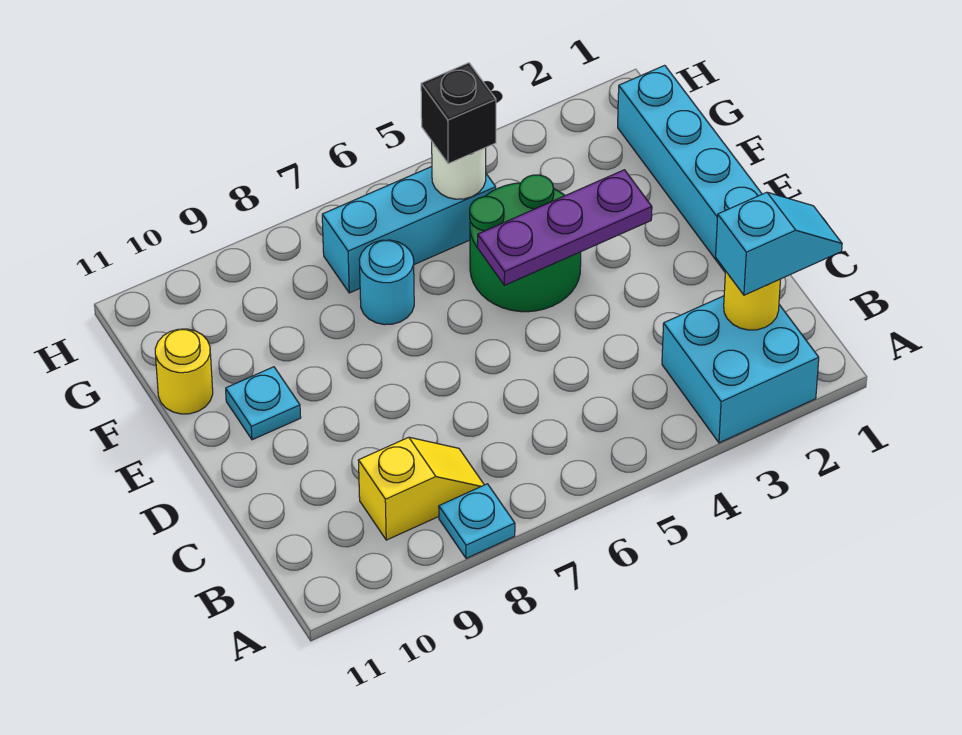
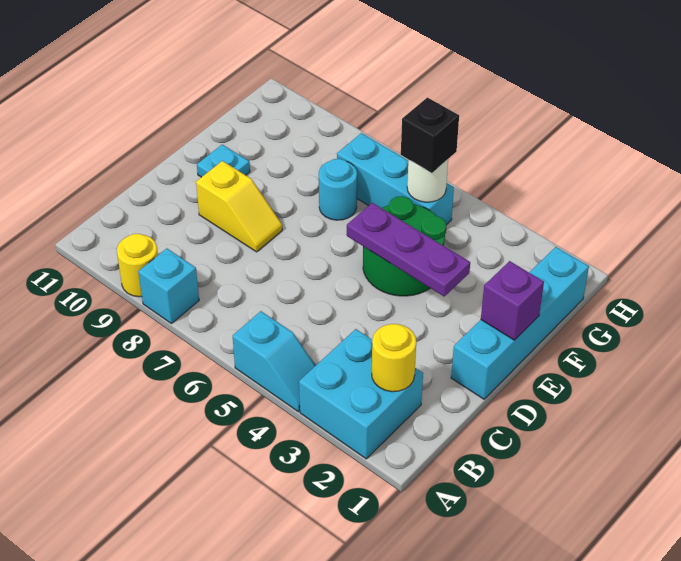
cyan 1x1 plate [439,484,515,558] -> cyan 1x1 brick [138,248,199,324]
cyan 1x2 slope [716,192,842,295] -> cyan 1x2 slope moved to [233,311,315,412]
yellow 1x2 slope [358,437,484,540] -> yellow 1x2 slope moved to [196,161,282,252]
none -> purple 1x1 brick [481,261,544,340]
yellow 1x1 round brick [155,329,213,414] -> yellow 1x1 round brick moved to [117,234,158,297]

